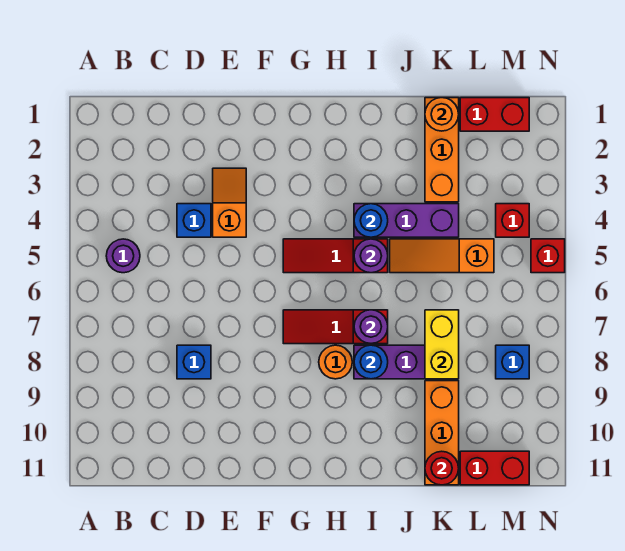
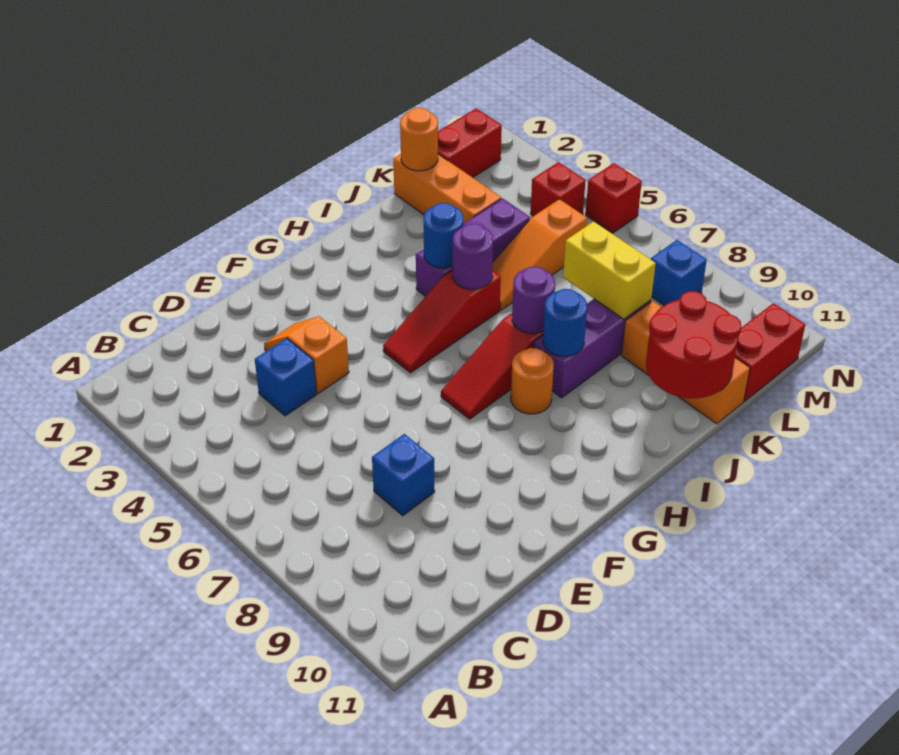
purple 1x1 round brick [106,239,140,273] -> none
red 1x1 round brick [425,451,459,485] -> red 2x2 round brick [646,291,741,398]

